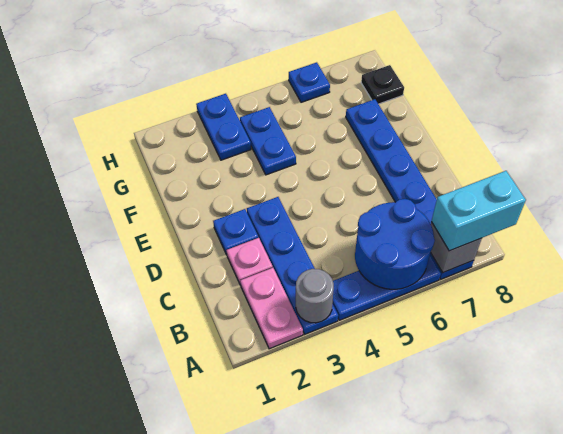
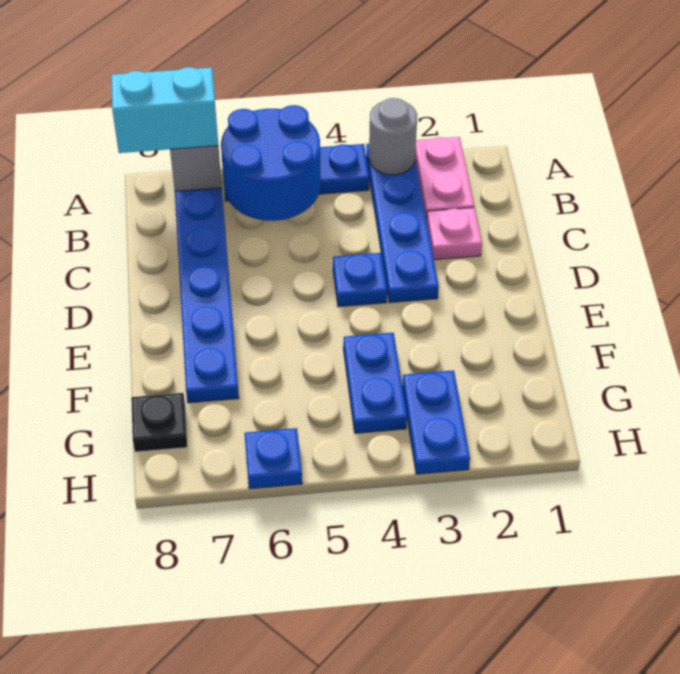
blue 1x1 plate [213,209,258,255] -> blue 1x1 plate moved to [333,253,387,307]

